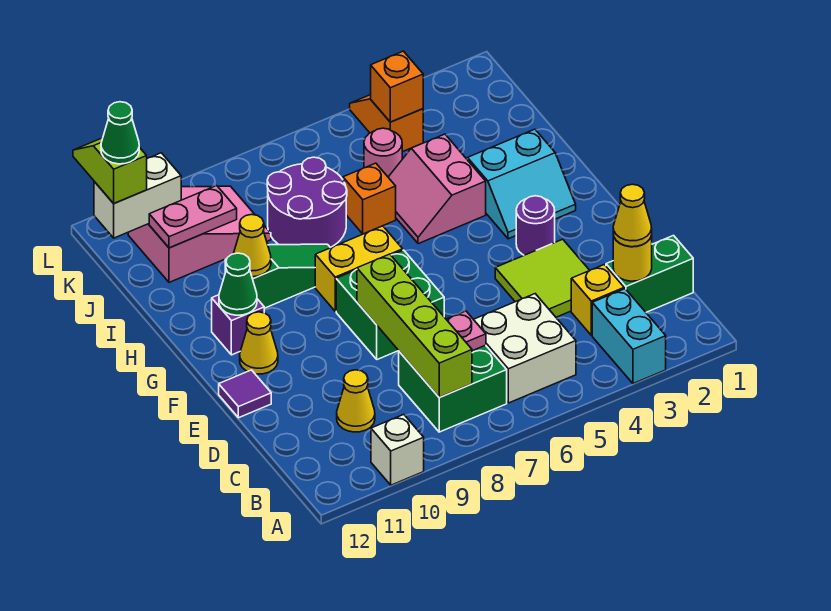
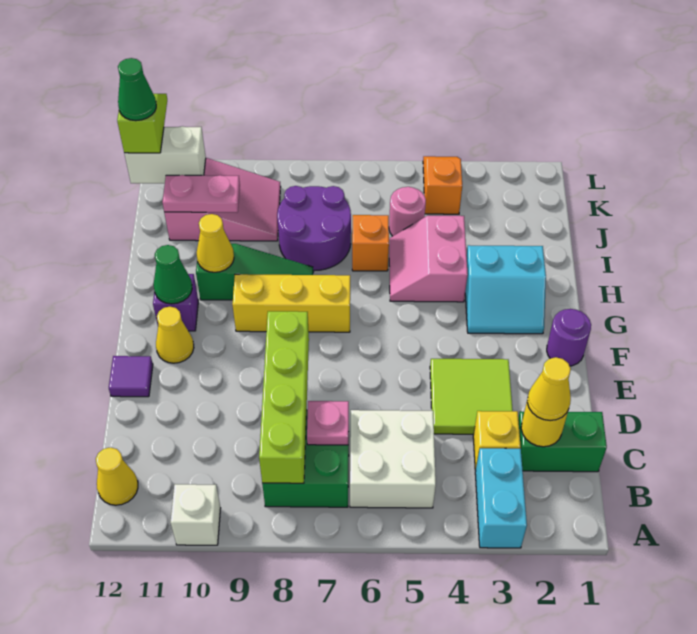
yellow 1x1 cone [337,370,375,432] -> yellow 1x1 cone moved to [96,447,138,505]
green 2x2 brick [336,250,444,360] -> none
purple 1x1 round brick [516,196,555,255] -> purple 1x1 round brick moved to [547,309,591,366]
yellow 1x2 brick [315,226,403,311] -> yellow 1x3 brick [232,274,350,332]
orange 1x1 brick [371,51,423,122] -> none

